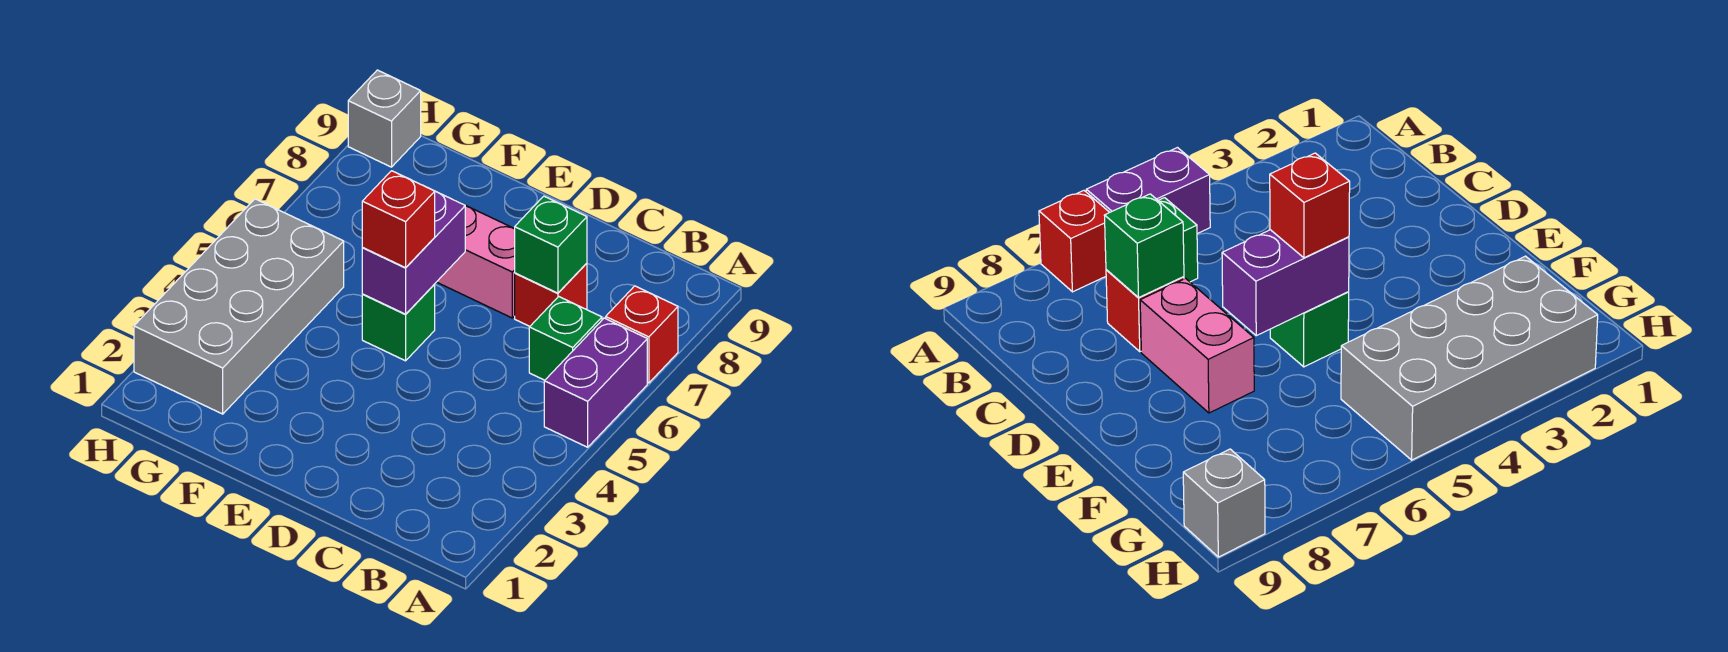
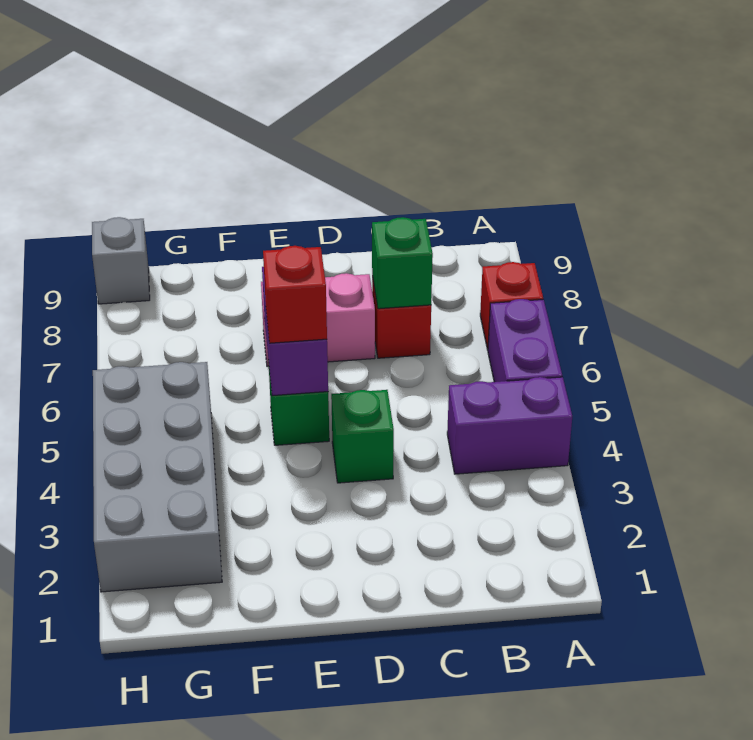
none -> purple 1x2 brick [447,377,572,474]
green 1x1 brick [529,297,602,380] -> green 1x1 brick moved to [331,390,394,483]

